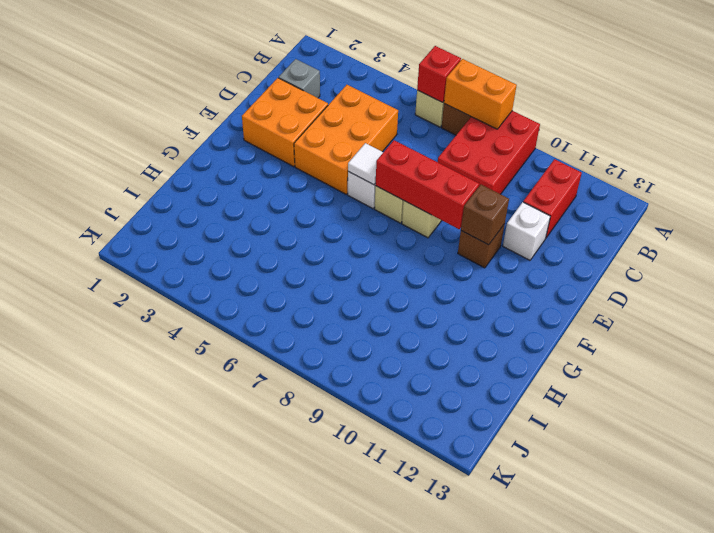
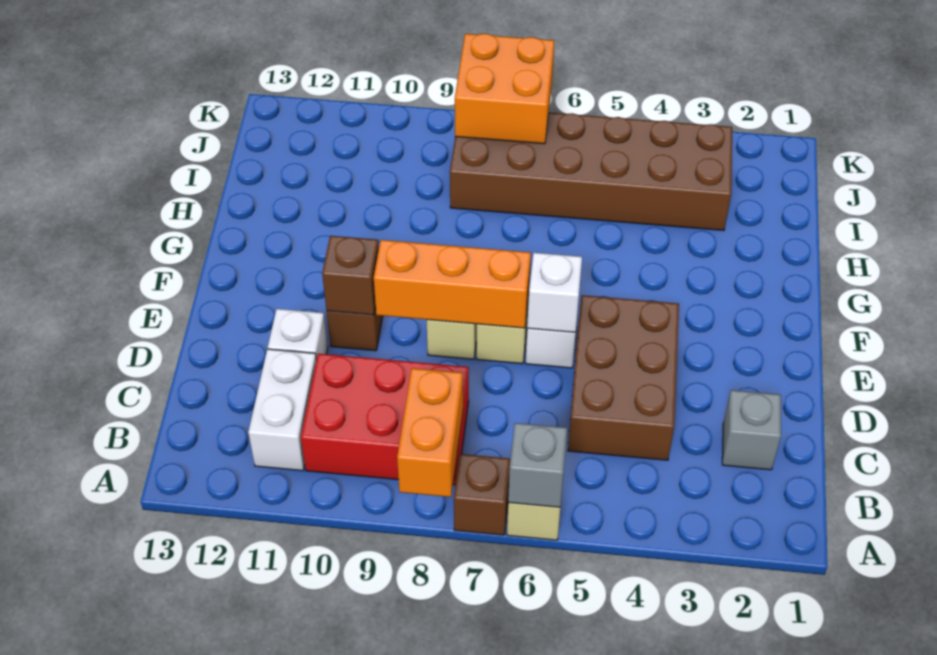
red 1x1 brick [417,46,461,102] -> grey 1x1 brick [508,423,567,507]
orange 1x2 brick [444,59,517,129] -> orange 1x2 brick turned to [397,368,463,497]
red 2x3 brick [438,111,540,194] -> red 2x3 brick turned to [301,354,469,485]
red 1x2 brick [523,159,582,238] -> white 1x2 brick [248,349,316,471]
orange 2x3 brick [294,85,398,194] -> brown 2x3 brick [568,295,679,460]
orange 2x2 brick [242,78,328,166] -> orange 2x2 brick moved to [455,34,554,144]
white 1x1 tile [348,143,383,185] -> white 1x1 brick [527,253,582,332]
red 1x3 brick [375,140,479,229] -> orange 1x3 brick [374,240,531,328]
none -> brown 2x6 brick [450,113,732,231]

